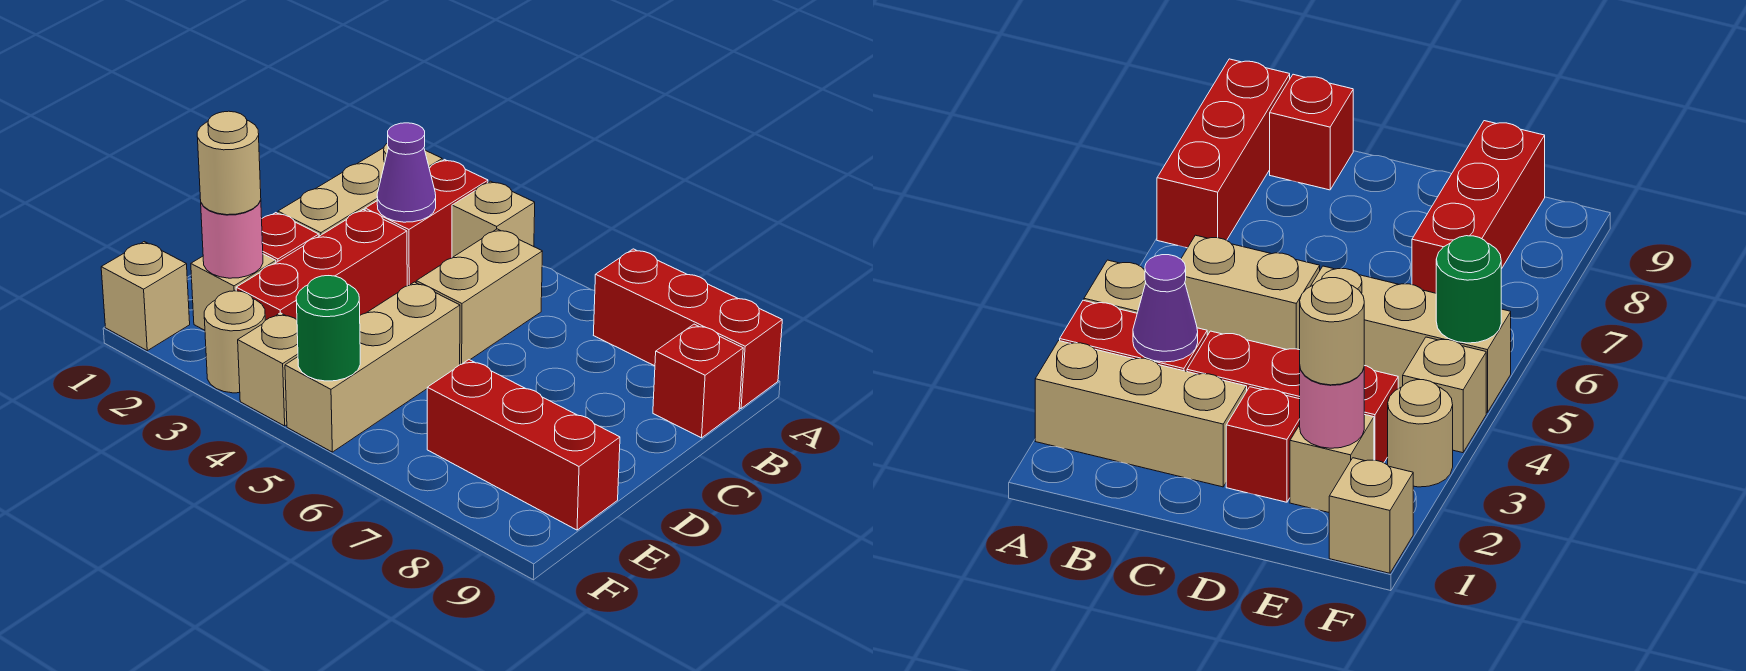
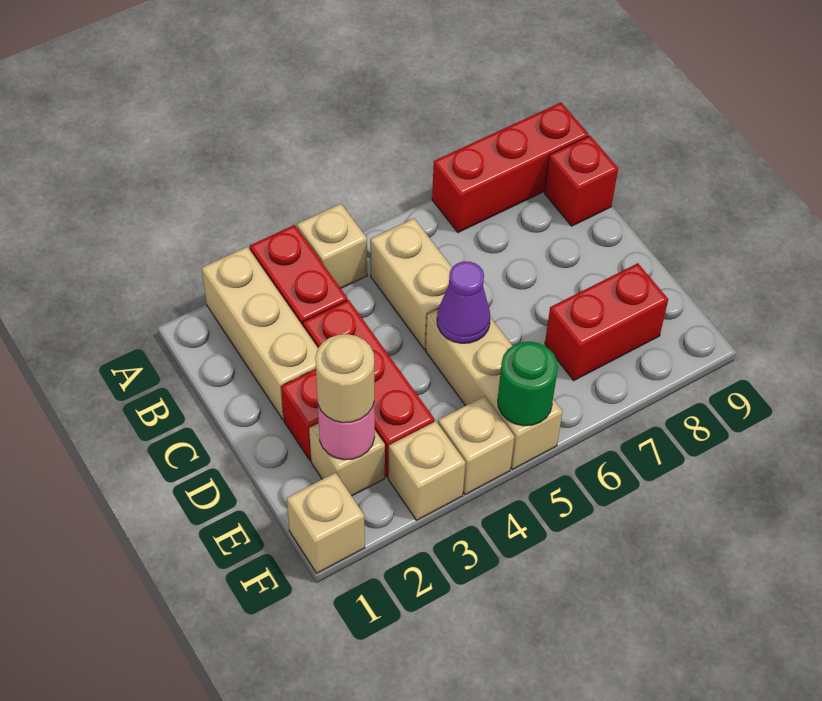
purple 1x1 cone [377,123,436,222] -> purple 1x1 cone moved to [437,262,490,343]
red 1x3 brick [427,360,620,530] -> red 1x2 brick [545,263,668,380]
tan 1x1 round brick [204,291,265,393] -> tan 1x1 brick [388,421,465,520]

